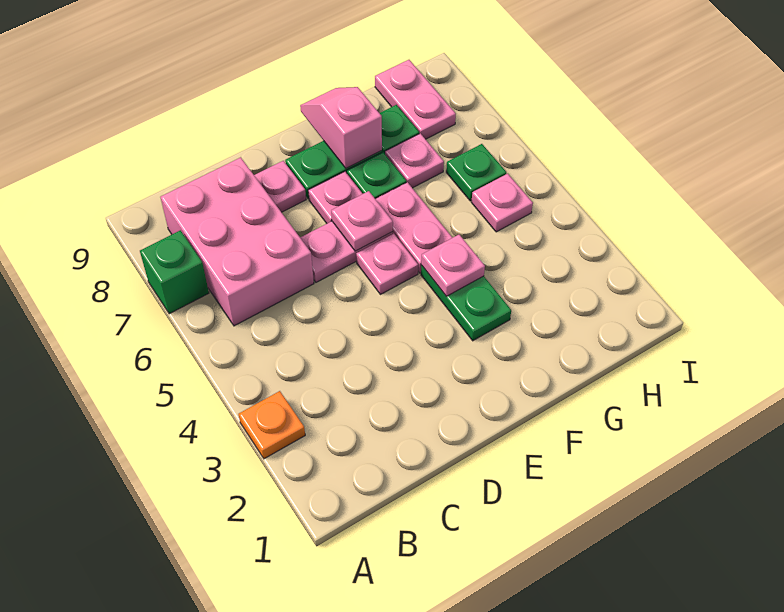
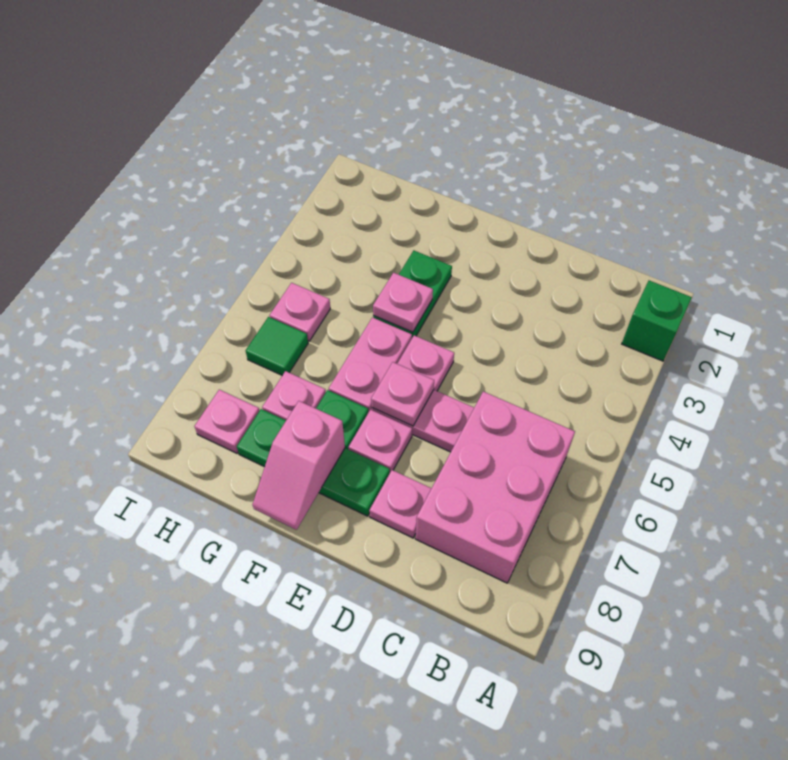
orange 1x1 plate [239,391,305,459] -> none
green 1x1 brick [140,230,209,314] -> green 1x1 brick moved to [622,281,692,361]
green 1x1 plate [446,144,506,201] -> green 1x1 tile [246,317,308,375]
pink 1x2 plate [375,60,456,139] -> pink 1x1 plate [194,390,260,453]

